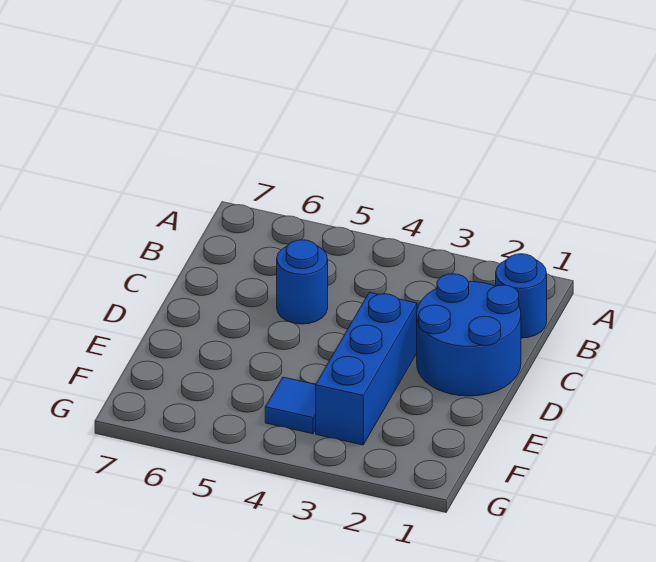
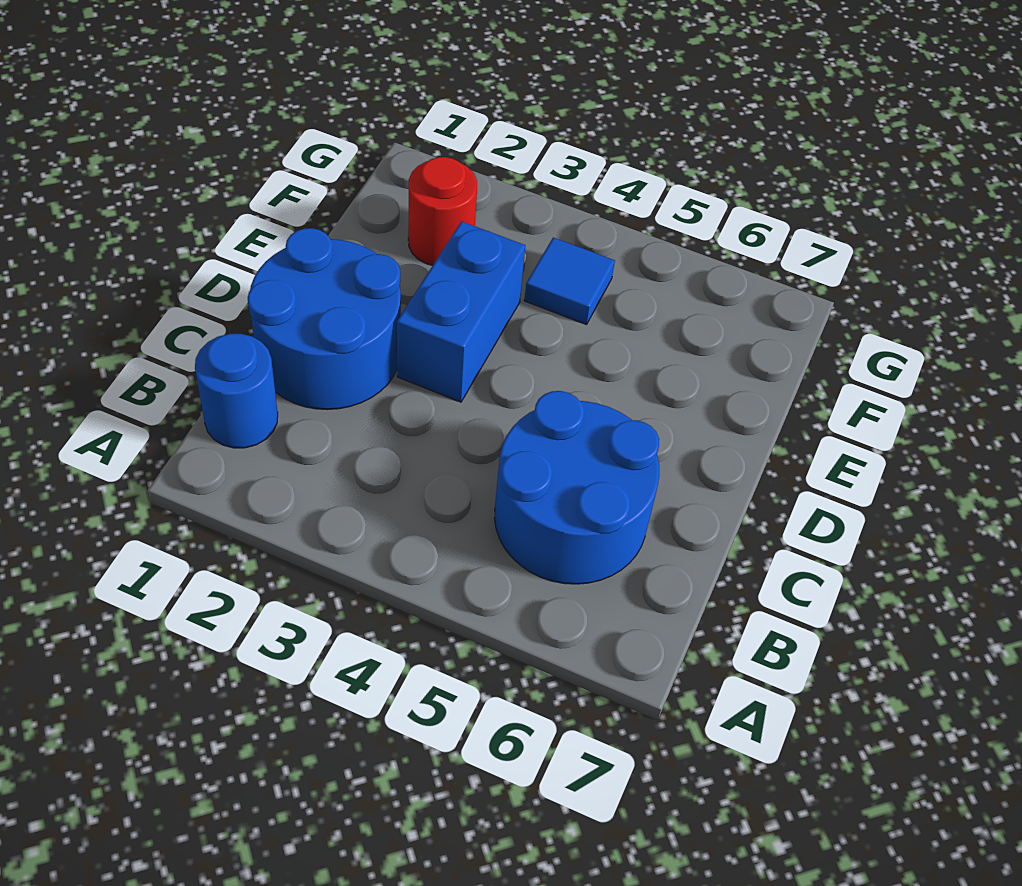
blue 1x1 round brick [277,240,328,324] -> blue 2x2 round brick [494,391,660,584]
blue 1x3 brick [316,292,417,445] -> blue 1x2 brick [397,221,525,402]
none -> red 1x1 round brick [408,157,477,265]

